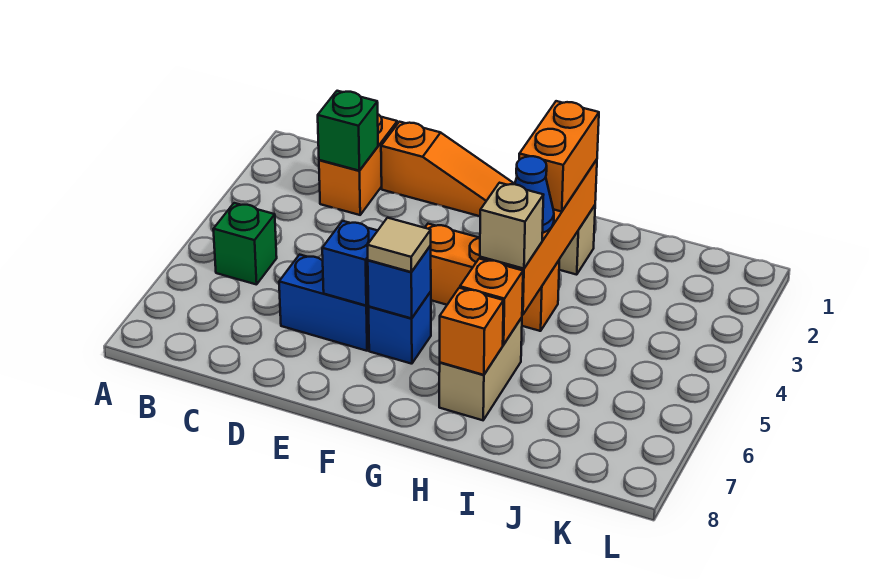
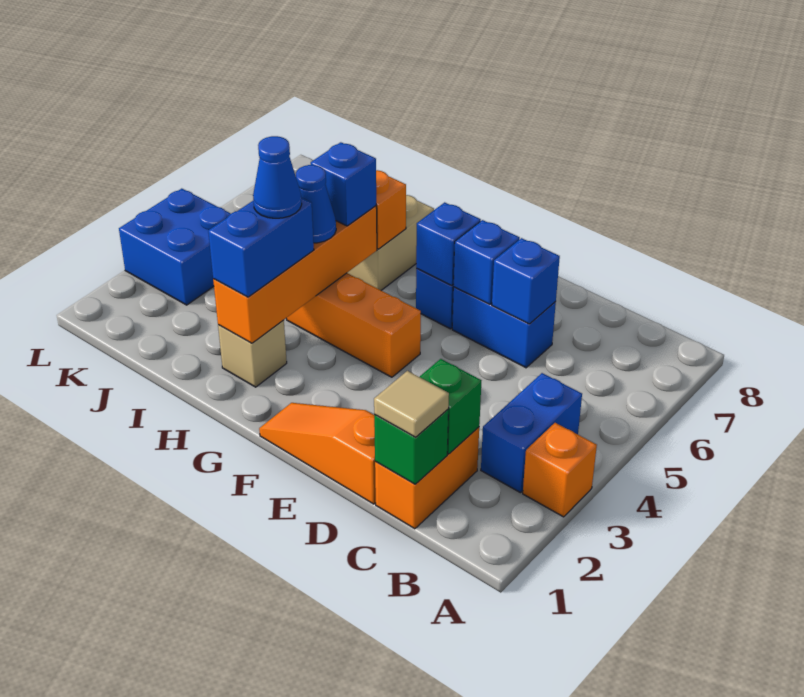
none -> blue 1x2 brick [481,373,582,493]
green 1x1 brick [213,203,277,285] -> green 1x1 brick moved to [374,410,448,484]
none -> blue 1x1 brick [492,238,560,324]
tan 1x1 tile [367,218,431,272] -> tan 1x1 tile moved to [374,371,449,437]
orange 1x2 brick [519,101,599,212] -> blue 1x2 brick [208,198,314,297]
none -> blue 1x1 cone [253,136,302,218]
tan 1x1 brick [480,183,543,269] -> blue 1x1 brick [311,142,376,226]
orange 1x1 brick [440,288,504,375] -> orange 1x1 brick moved to [523,423,597,517]
none -> blue 2x2 brick [119,189,231,305]

